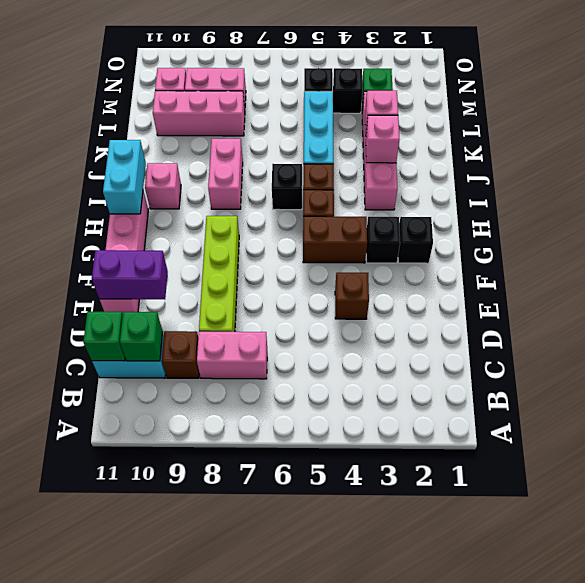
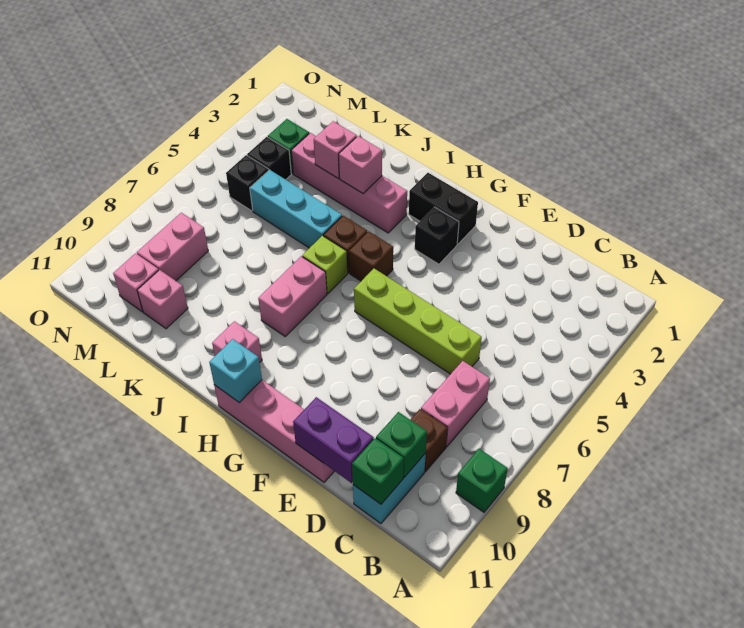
none -> green 1x1 brick [456,449,508,512]
lime 1x4 brick [199,216,239,332] -> lime 1x4 brick moved to [354,269,482,374]
brown 1x1 brick [335,273,369,319] -> none
purple 1x2 brick [92,250,168,299] -> purple 1x2 brick turned to [293,397,374,483]
black 1x1 brick [398,217,433,263] -> black 1x2 brick [409,173,478,244]
brown 1x2 brick [303,216,367,263] -> none
cyan 1x2 brick [103,140,146,214] -> cyan 1x1 brick [209,339,262,403]
black 1x1 brick [272,164,302,210] -> lime 1x1 brick [302,236,348,294]
pink 1x2 brick [208,139,243,209] -> pink 1x2 brick turned to [258,256,327,336]
pink 1x3 brick [153,91,245,136] -> pink 1x1 brick [137,270,188,329]

